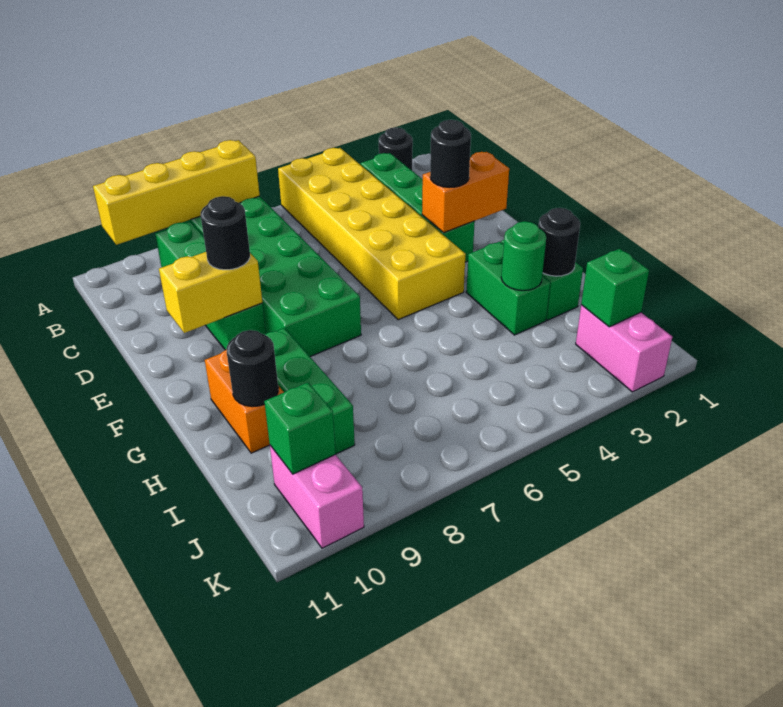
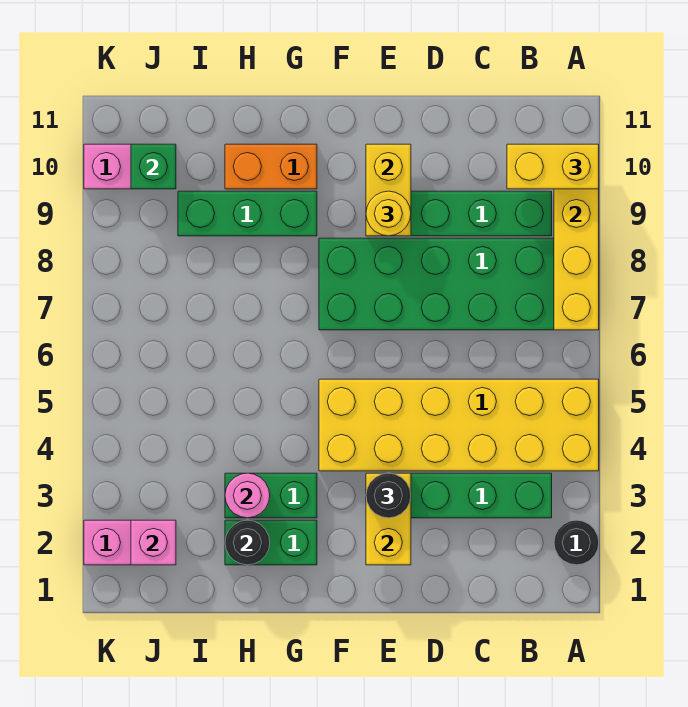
none -> yellow 1x2 brick [507,144,599,189]
orange 1x2 brick [422,152,509,232] -> yellow 1x2 brick [366,473,411,565]
black 1x1 round brick [201,196,250,270] -> yellow 1x1 round brick [366,191,411,236]
green 1x1 round brick [501,221,546,291] -> pink 1x1 round brick [225,473,270,518]
black 1x1 round brick [227,330,278,407] -> none
green 1x1 brick [581,249,649,327] -> pink 1x1 brick [131,520,176,565]

